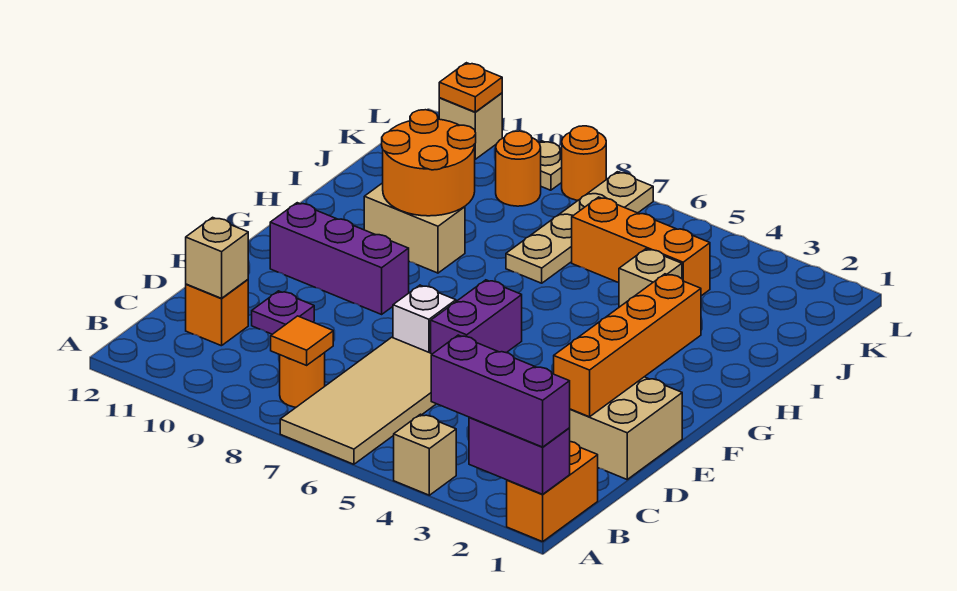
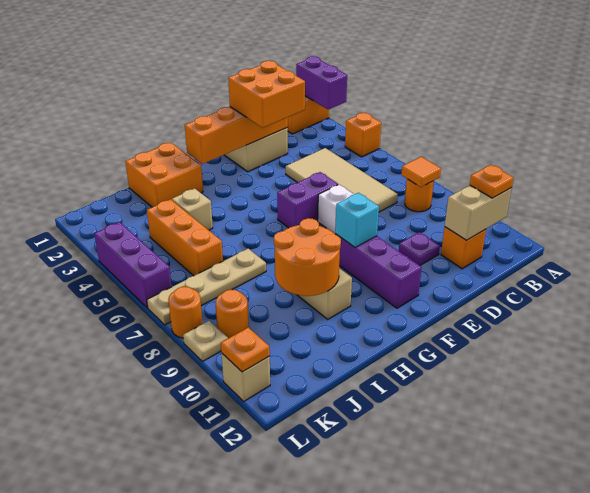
purple 1x3 brick [431,335,570,447] -> purple 1x3 brick moved to [94,222,172,308]
tan 1x1 brick [394,414,456,495] -> orange 1x1 brick [345,113,381,157]
tan 2x4 tile [280,337,436,464] -> tan 2x4 tile turned to [286,148,398,212]
none -> orange 1x1 plate [470,165,513,198]
tan 1x1 brick [186,217,248,298] -> tan 1x2 brick [445,185,512,240]
none -> orange 2x2 brick [228,61,305,128]
none -> cyan 1x1 brick [335,193,379,247]
none -> orange 2x2 brick [125,143,203,207]

